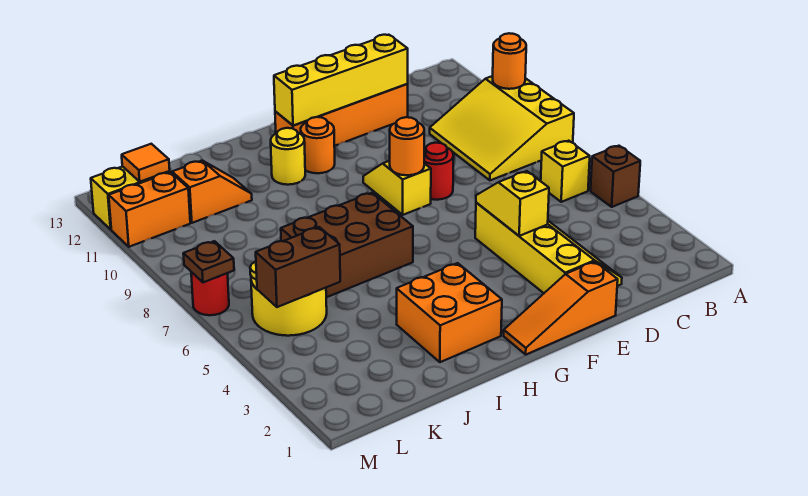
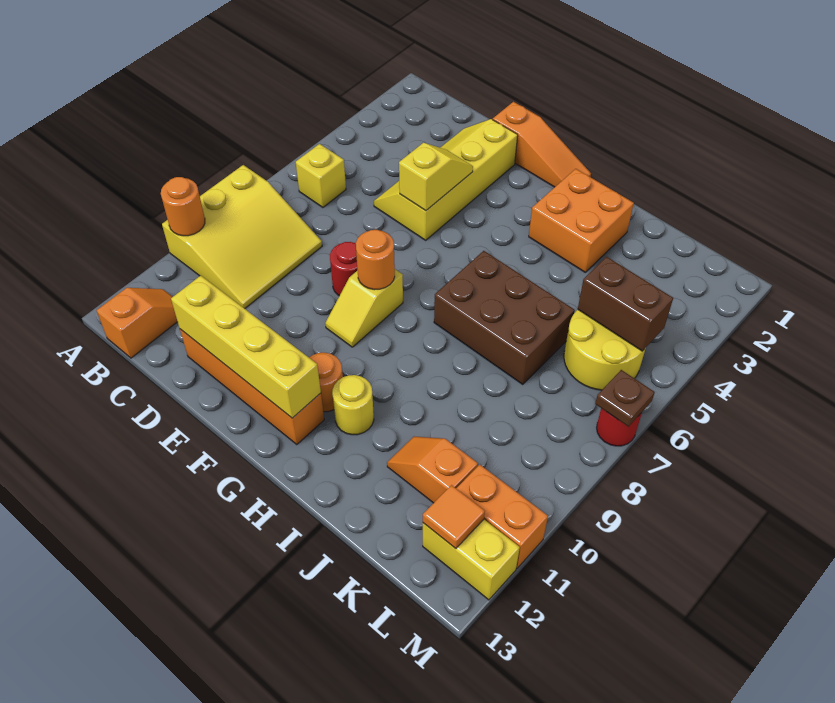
brown 1x1 brick [591,146,640,207] -> none
none -> orange 1x2 slope [97,288,178,358]
yellow 1x2 slope [476,171,549,236] -> yellow 1x2 slope turned to [399,143,473,211]

